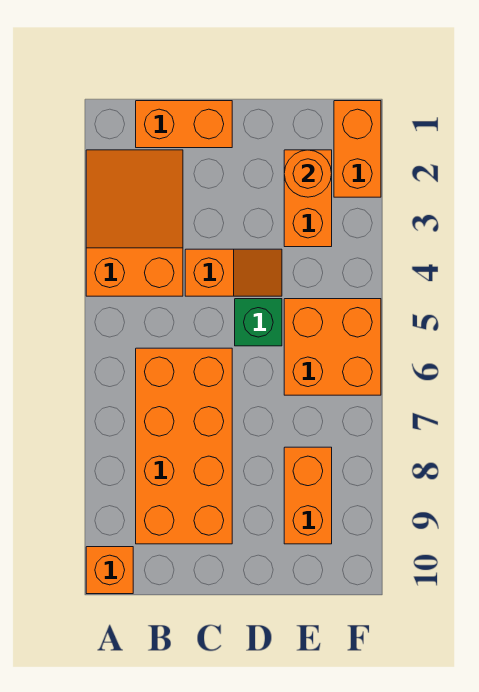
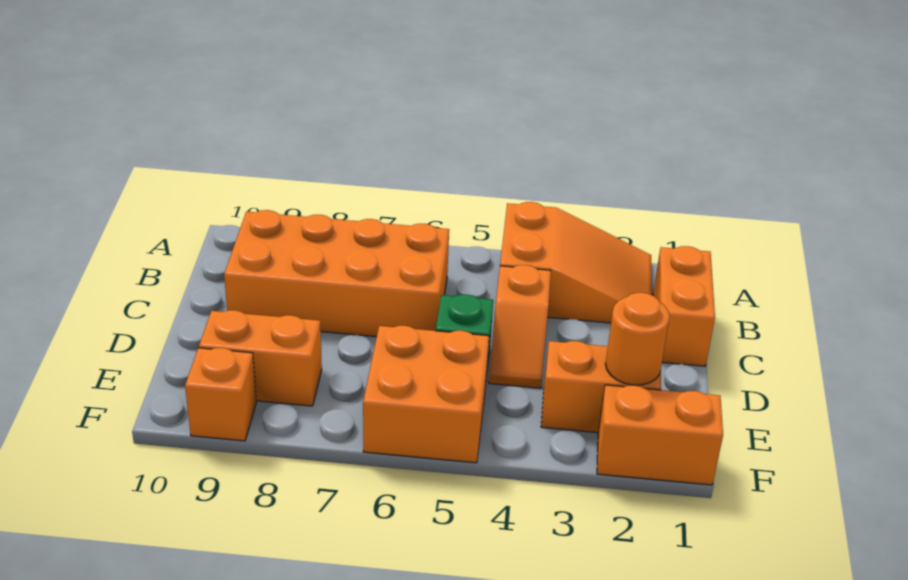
orange 1x1 brick [86,547,133,594] -> orange 1x1 brick moved to [185,348,256,441]

